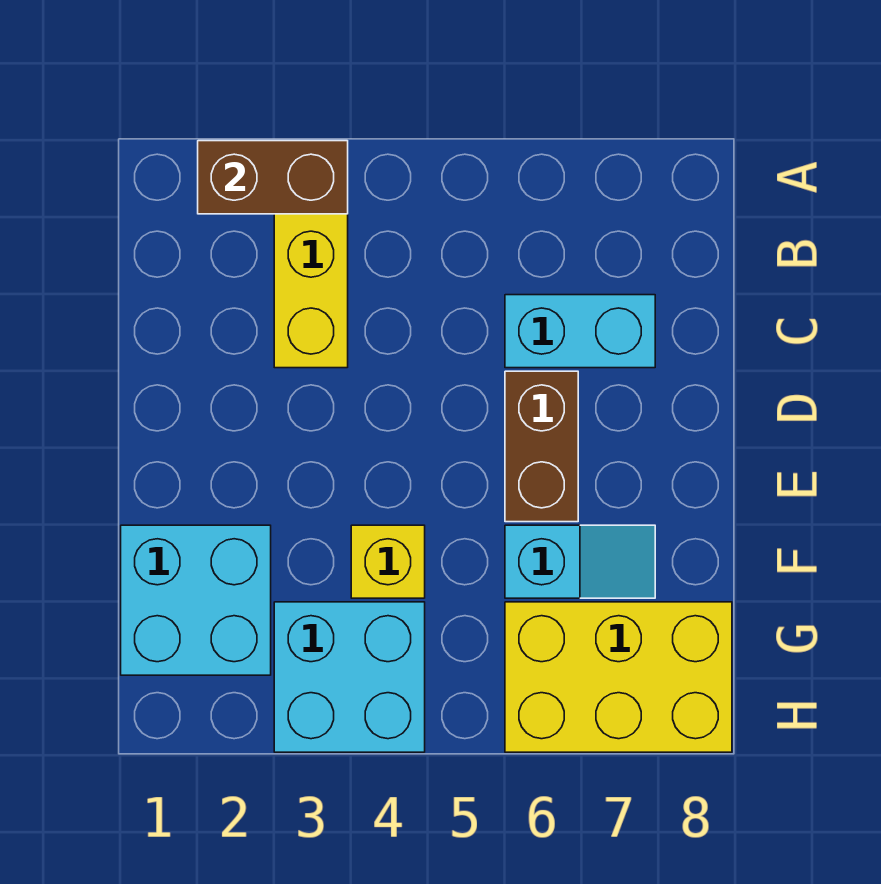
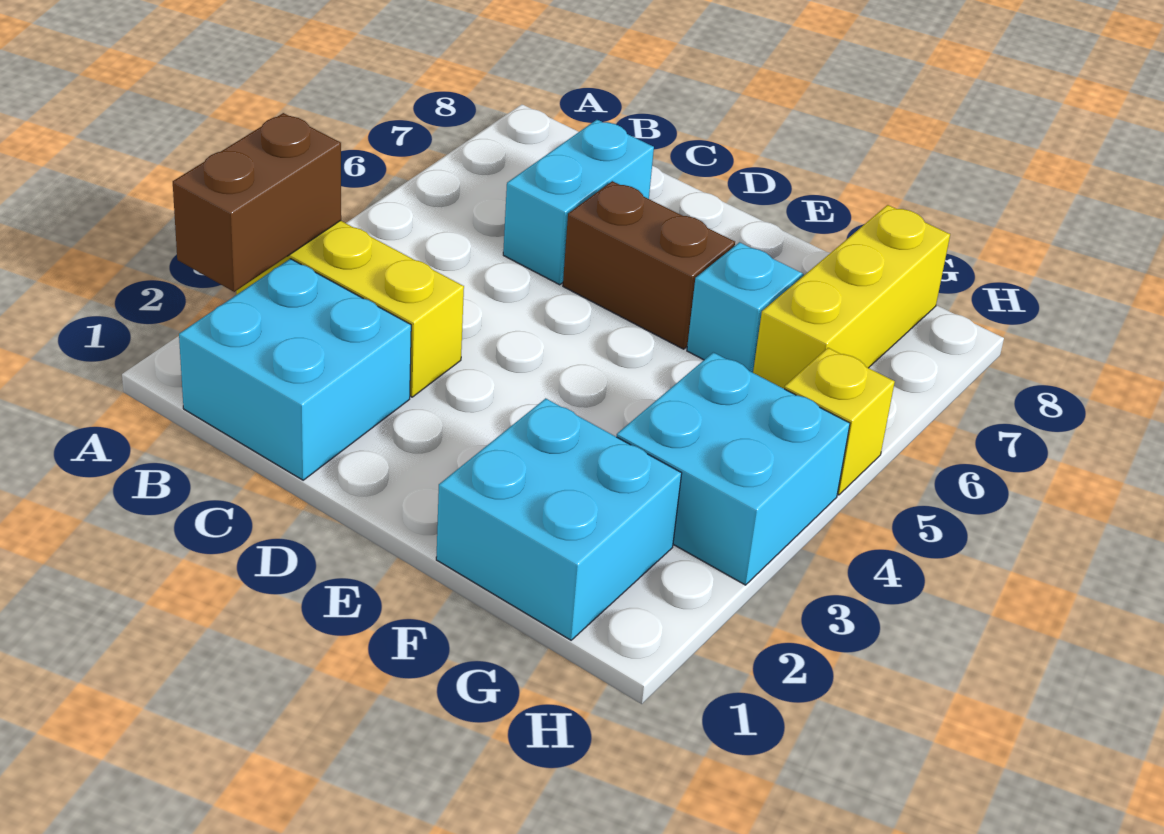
none -> cyan 2x2 brick [179,259,411,480]
yellow 1x1 brick [351,525,425,598] -> yellow 1x1 brick moved to [784,348,895,495]
yellow 2x3 brick [505,602,732,752] -> yellow 1x3 brick [753,205,950,389]

